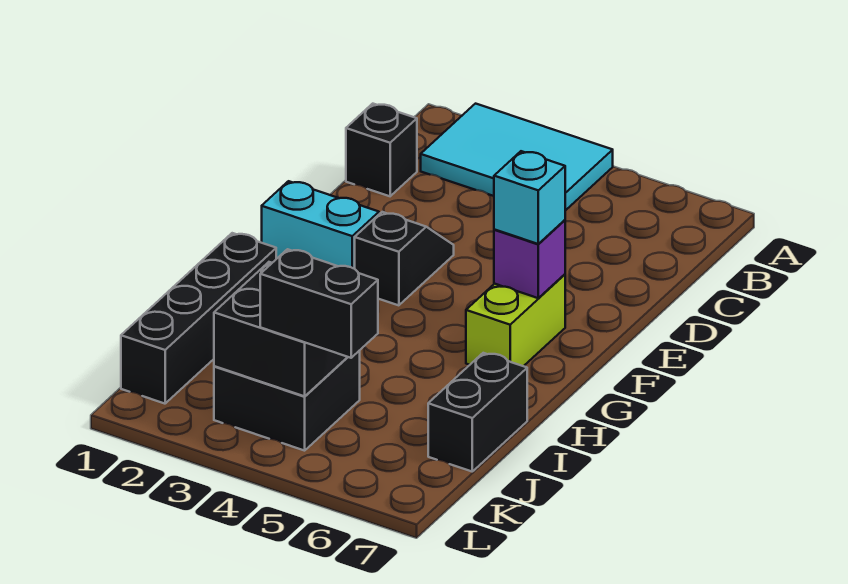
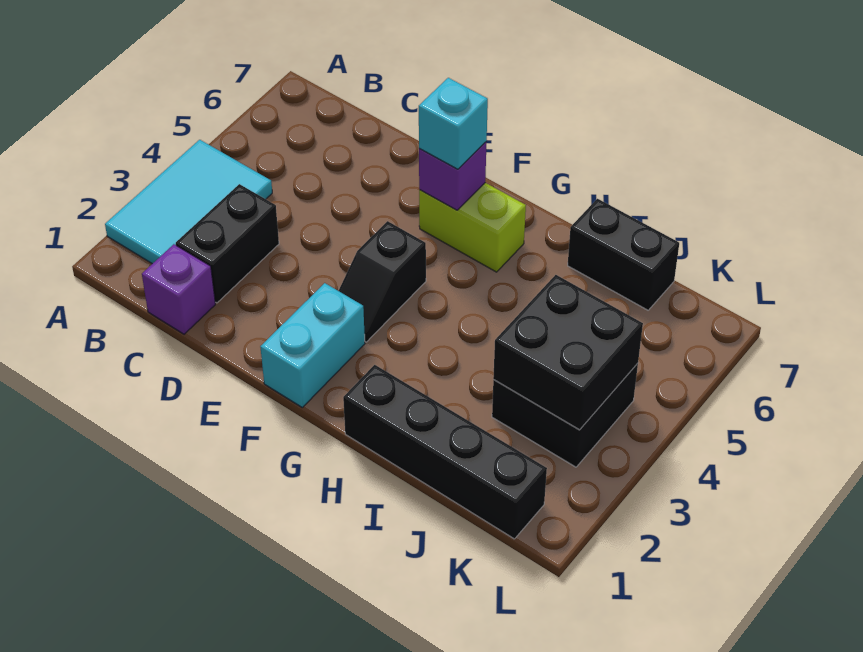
black 1x1 brick [346,104,417,196] -> purple 1x1 brick [142,244,215,334]
black 1x2 slope [355,212,454,305] -> black 1x2 slope turned to [339,221,426,342]
black 1x2 brick [260,249,378,358] -> black 1x2 brick moved to [176,184,279,303]

